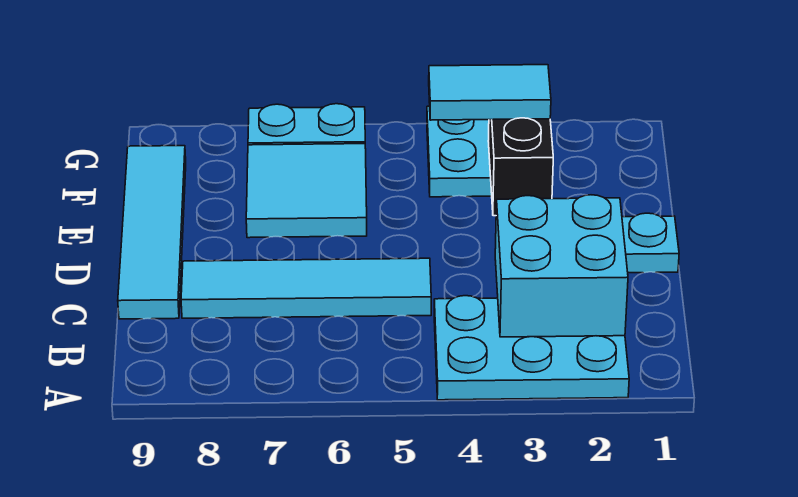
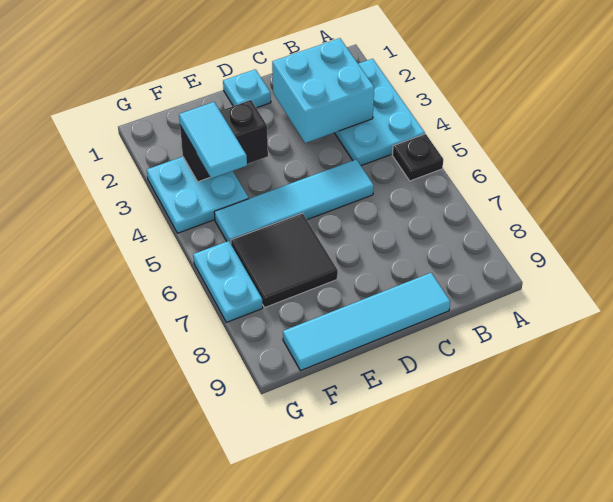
none -> black 1x1 plate [392,134,443,181]
cyan 1x4 tile [181,258,431,318] -> cyan 1x4 tile turned to [214,159,374,243]
cyan 2x2 tile [246,144,367,238] -> black 2x2 tile [231,213,338,308]

